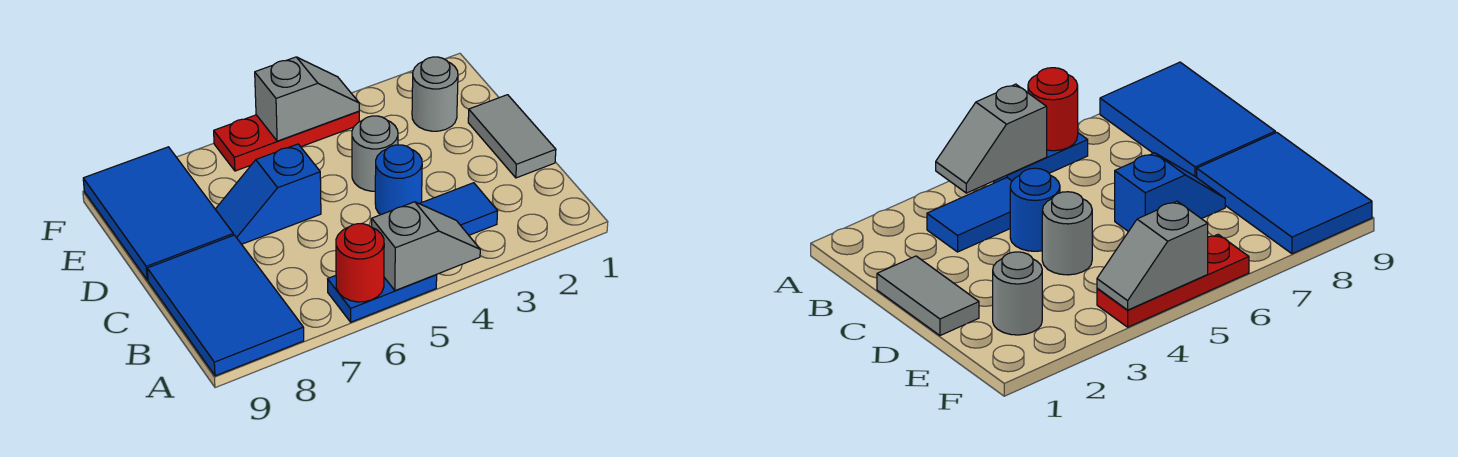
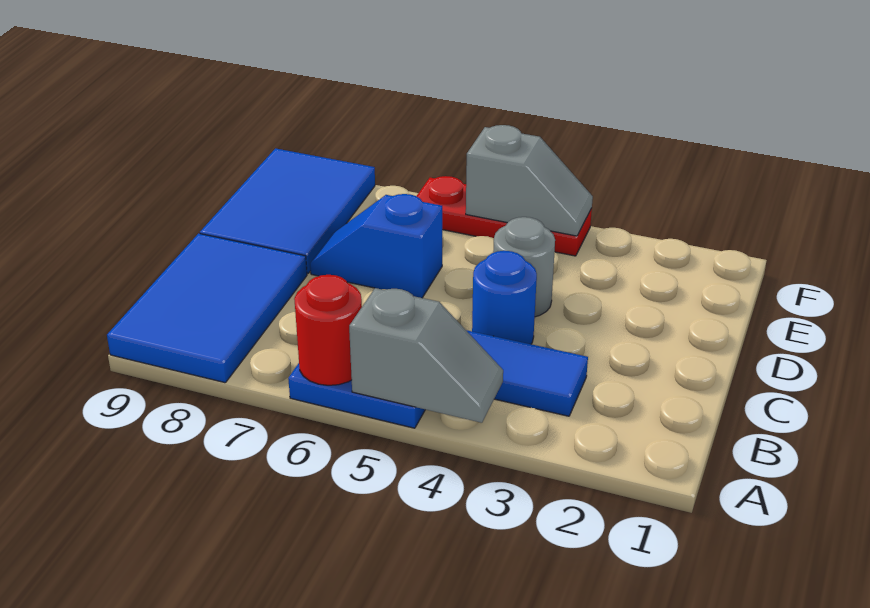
grey 1x2 tile [468,95,556,178] -> none
grey 1x1 round brick [412,57,458,131] -> none

